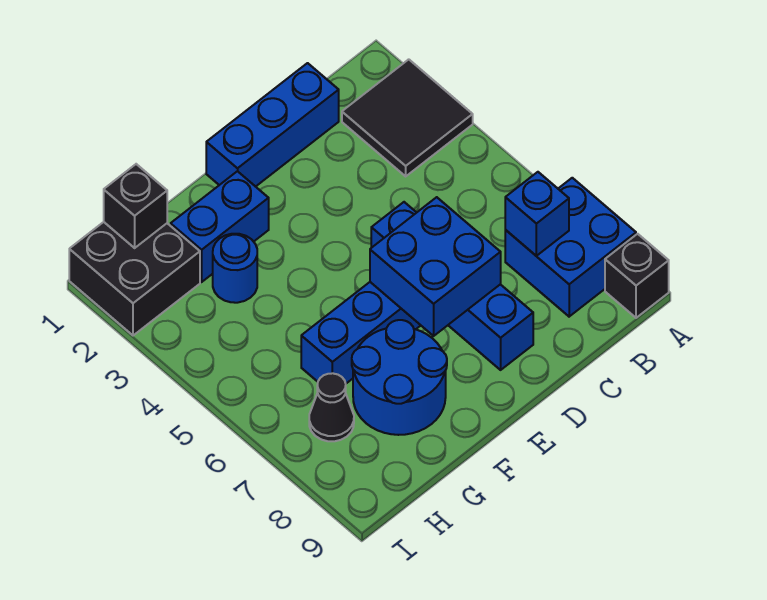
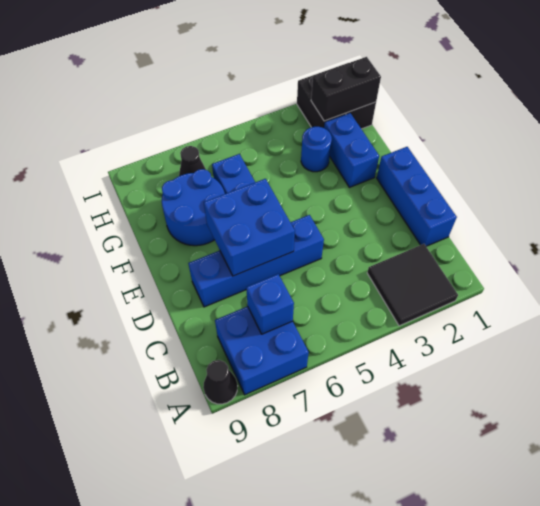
black 1x1 brick [605,234,669,318] -> black 1x1 cone [203,360,237,404]
black 1x1 brick [104,164,167,248] -> black 1x2 brick [311,57,381,121]

